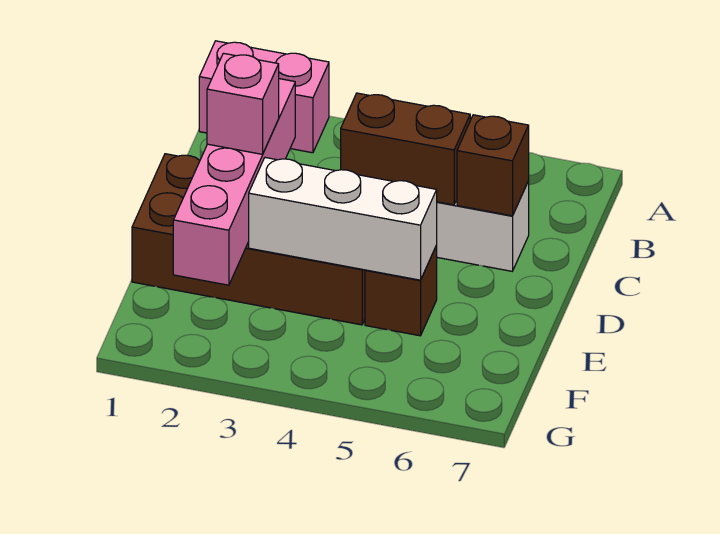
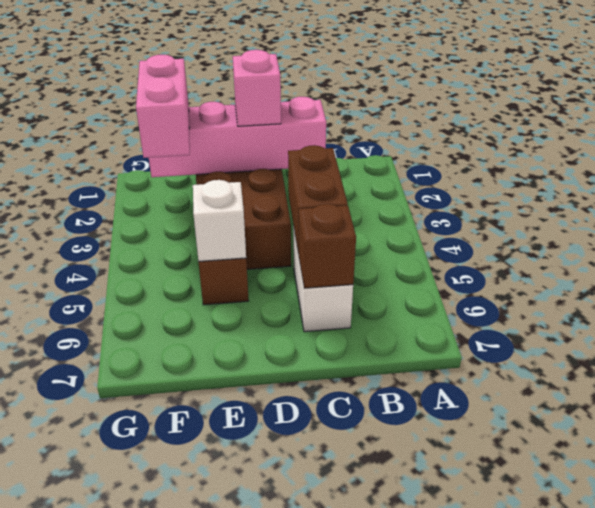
pink 1x2 brick [199,41,329,153] -> pink 1x2 brick moved to [136,55,190,158]
white 1x3 brick [249,158,437,280] -> white 1x1 brick [193,180,246,262]

